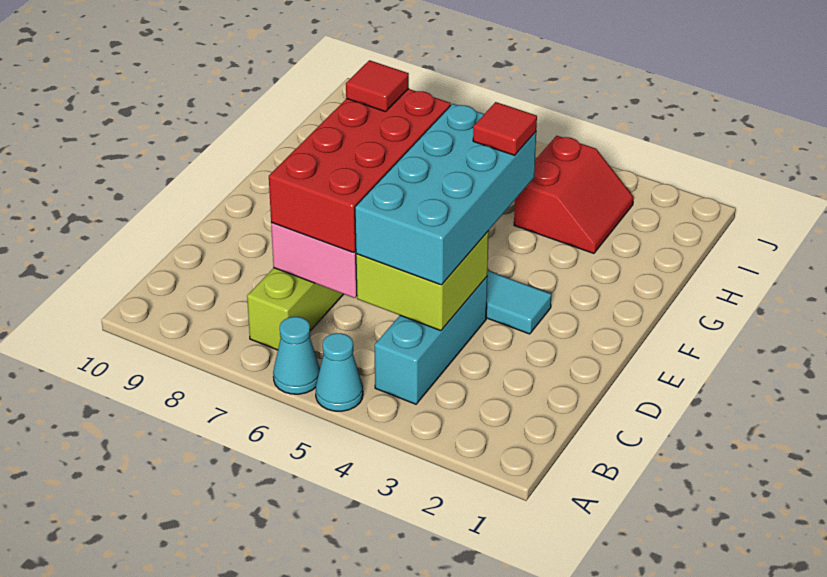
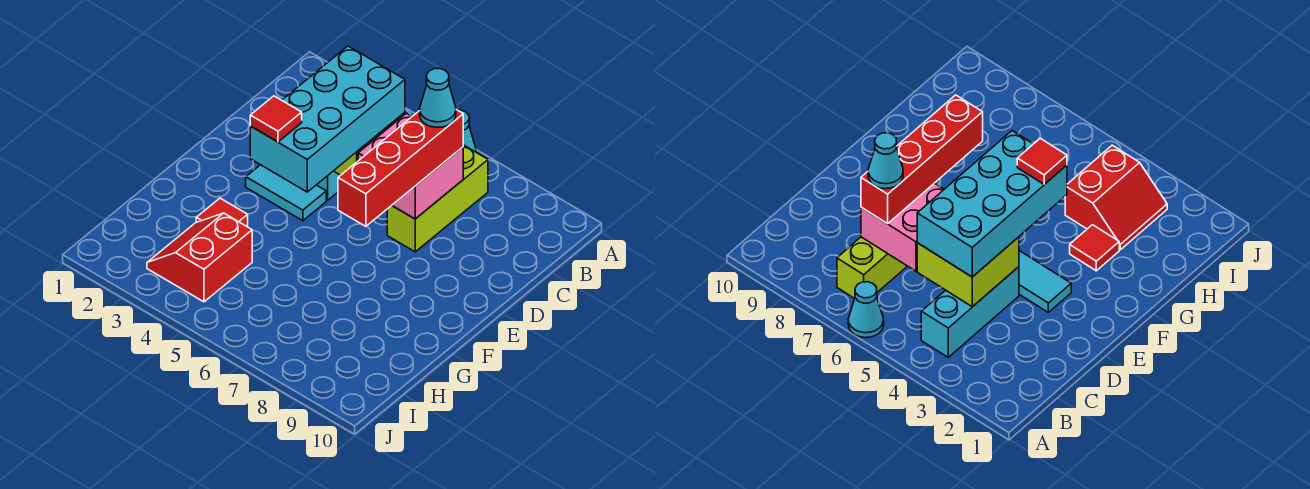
cyan 1x1 cone [316,333,363,411] -> cyan 1x1 cone moved to [420,68,456,127]
red 2x4 brick [269,89,451,253] -> red 1x4 brick [338,110,463,226]
red 1x1 tile [346,60,409,112] -> red 1x1 tile moved to [196,198,248,226]

